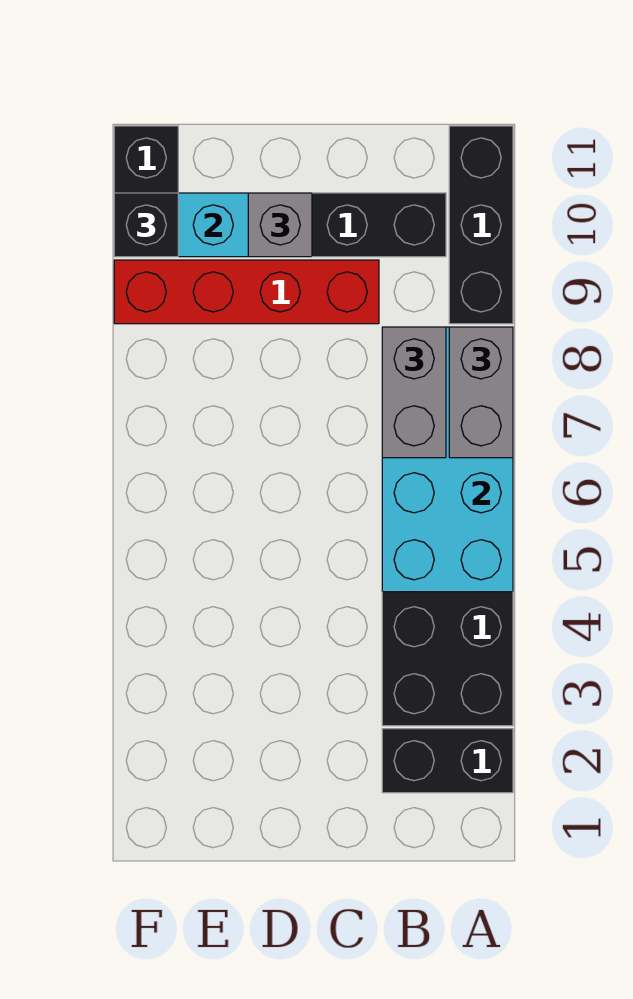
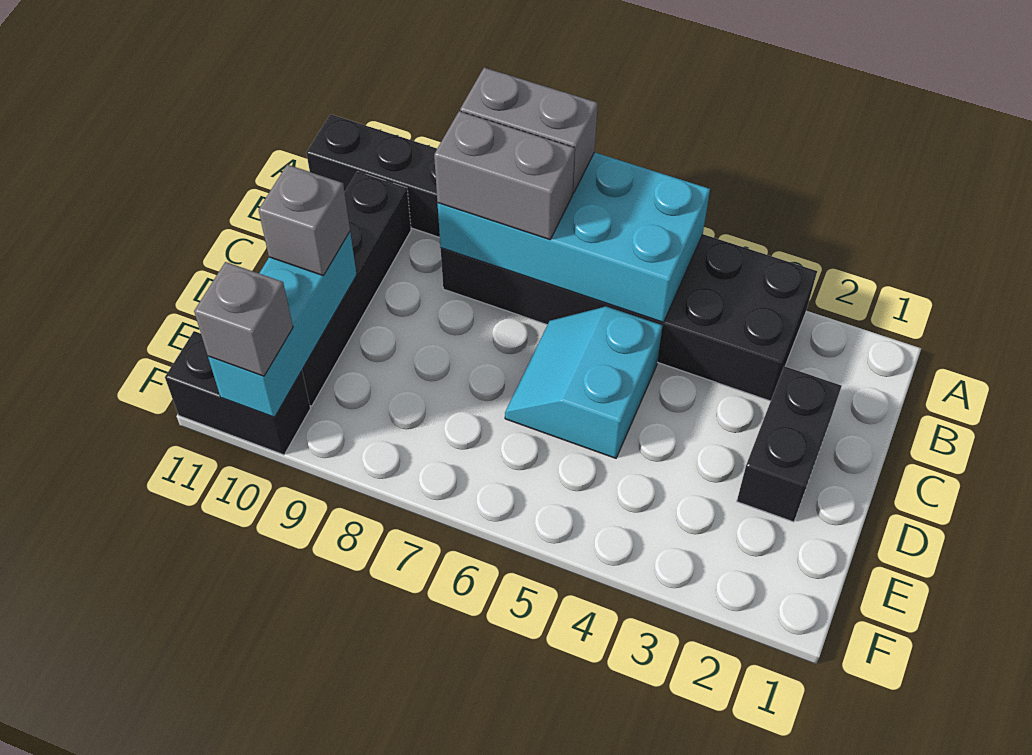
black 1x2 brick [382,729,513,793] -> black 1x2 brick moved to [737,366,842,522]
none -> cyan 2x2 slope [505,306,663,458]
red 1x4 brick [114,260,379,324] -> none
black 1x1 brick [114,193,178,257] -> grey 1x1 brick [194,262,293,376]

